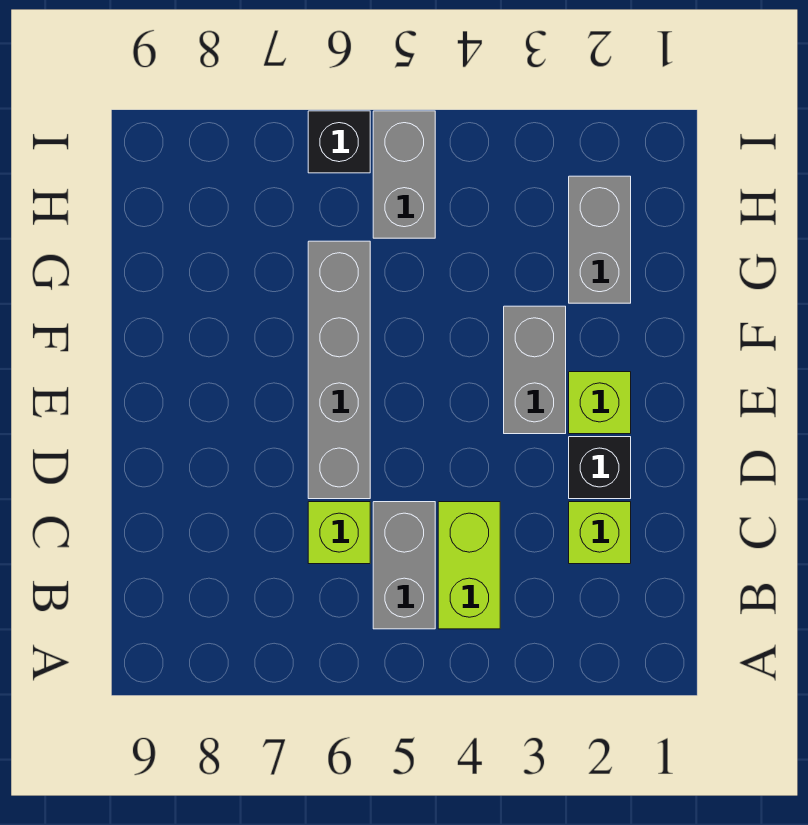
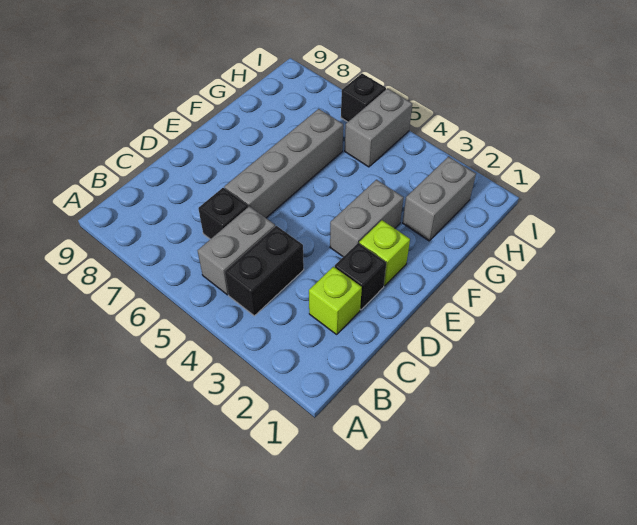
lime 1x2 brick [438,502,500,629] -> black 1x2 brick [225,226,304,316]
lime 1x1 brick [308,502,370,564] -> black 1x1 brick [198,188,248,239]

